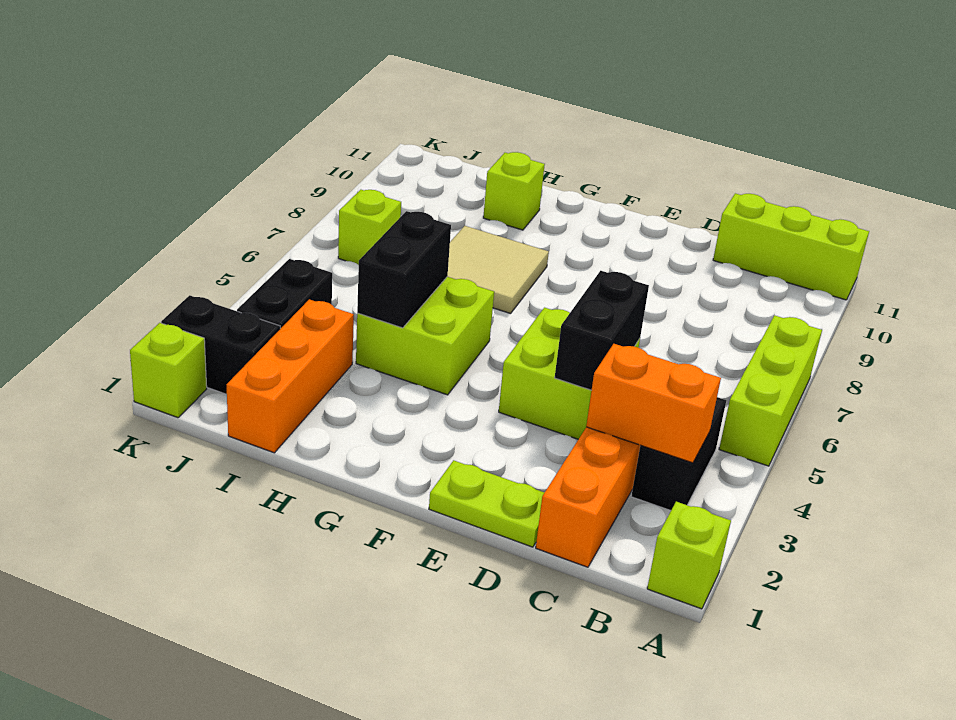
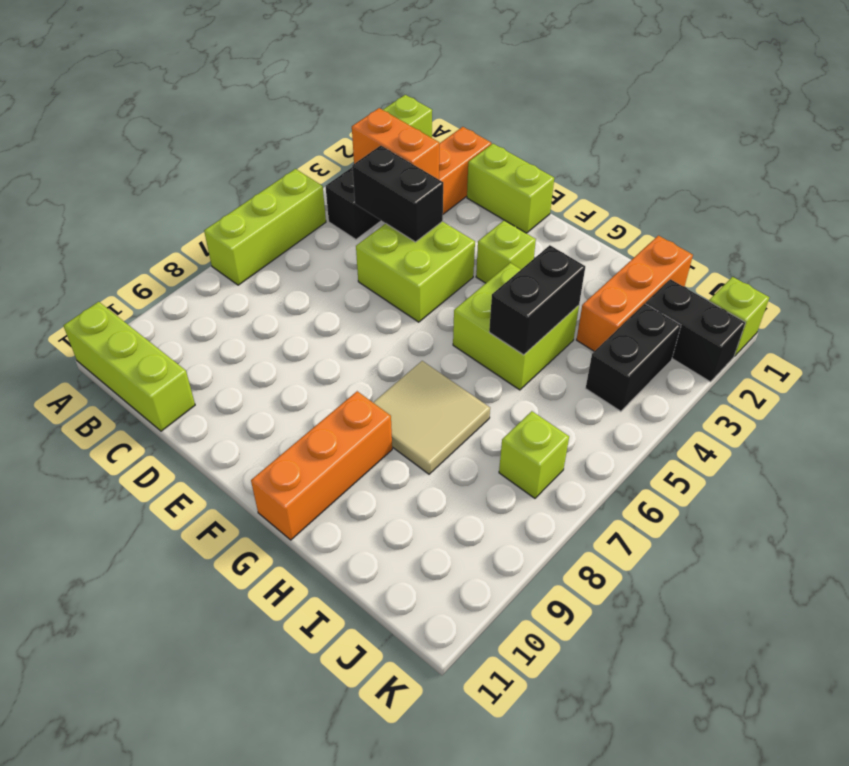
lime 1x2 plate [429,460,545,547] -> lime 1x2 brick [467,144,554,233]
black 1x2 brick [555,271,649,390] -> black 1x2 brick turned to [352,146,443,242]
none -> orange 1x3 brick [251,391,392,540]
lime 1x1 brick [483,152,545,230] -> lime 1x1 brick moved to [476,220,536,283]

